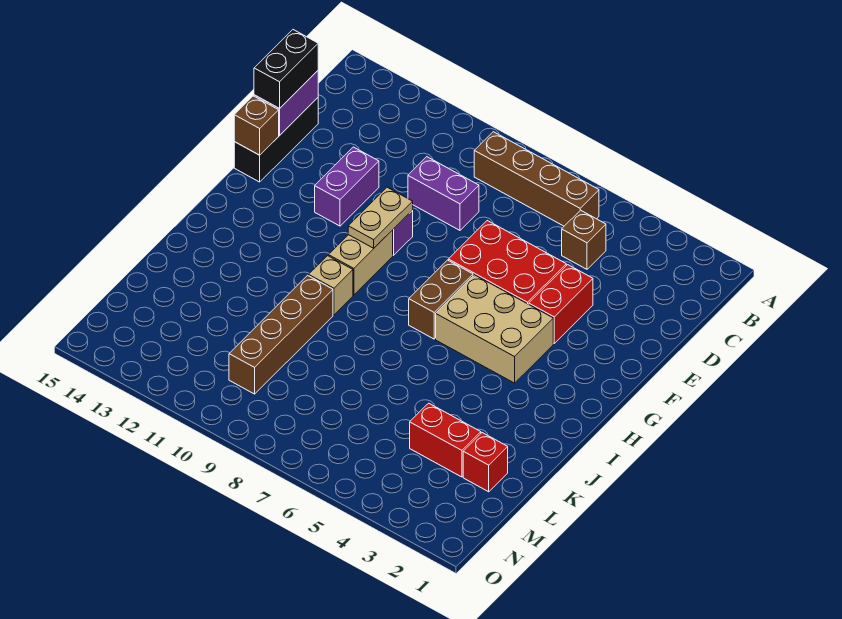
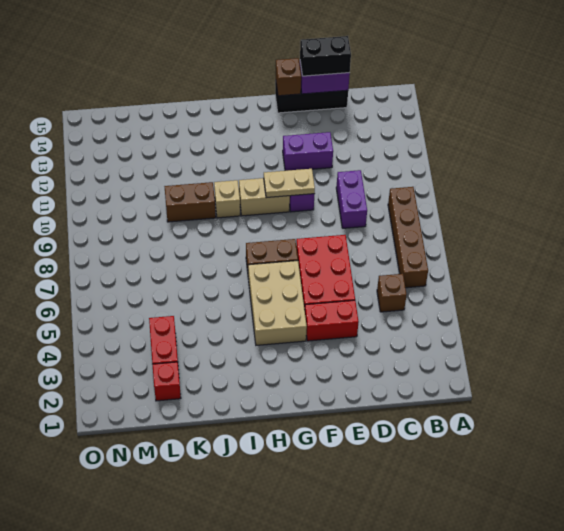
brown 1x4 brick [229,275,333,394] -> brown 1x2 brick [164,182,216,222]

